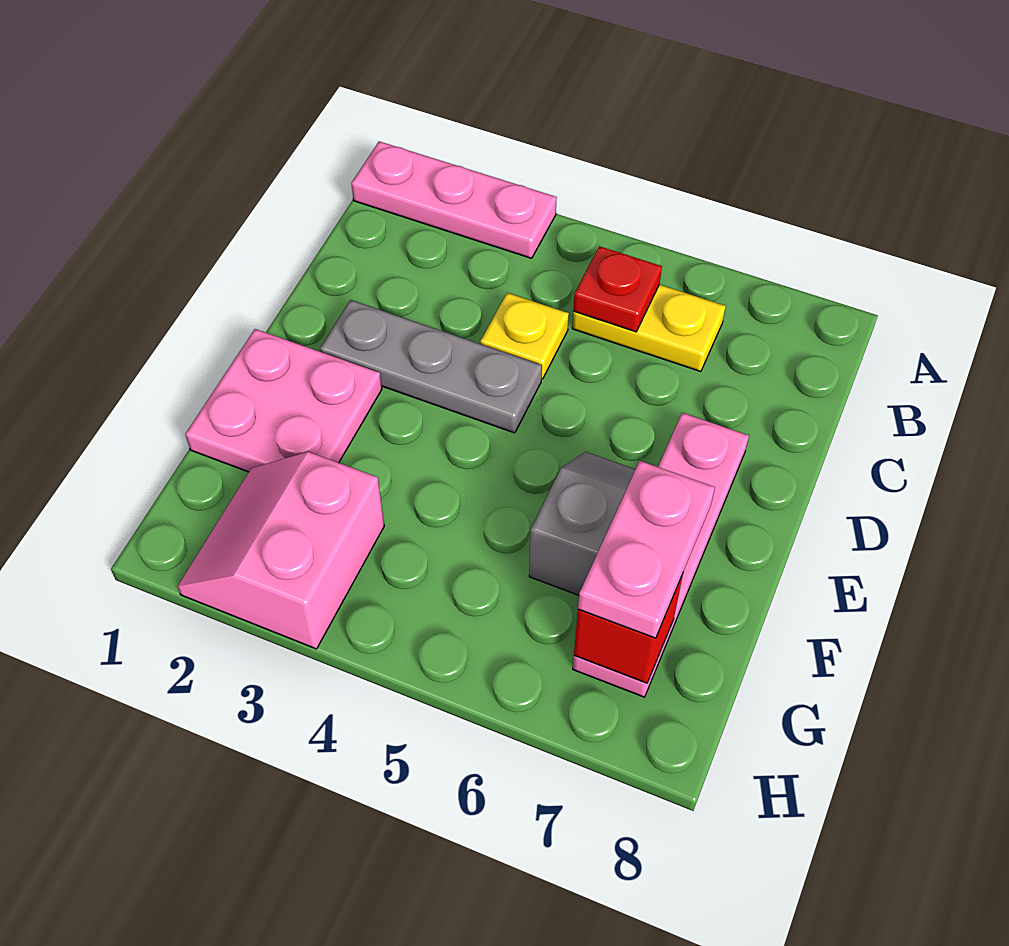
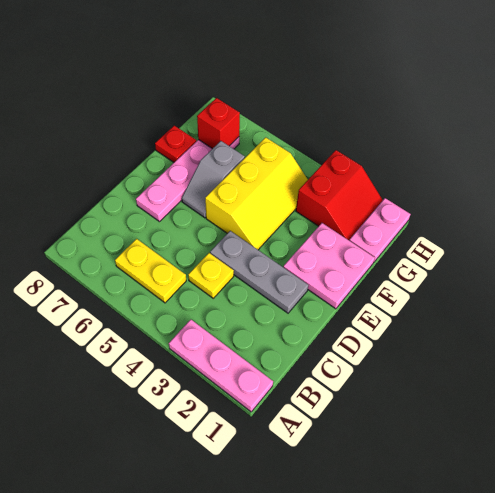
red 1x1 plate [573,246,662,332] -> red 1x1 plate moved to [155,126,196,162]
none -> yellow 2x3 slope [205,137,308,250]
pink 1x2 plate [578,461,715,638] -> pink 1x2 plate moved to [349,198,410,263]
pink 2x2 slope [178,452,384,649] -> red 2x2 slope [296,150,382,240]

